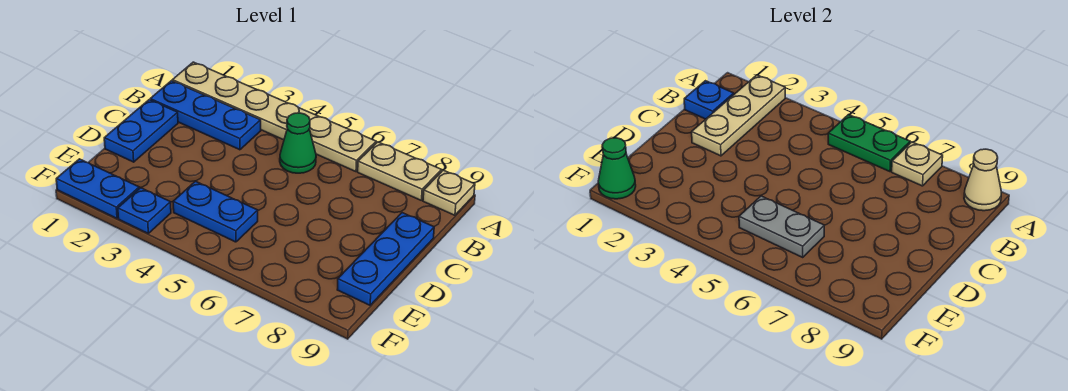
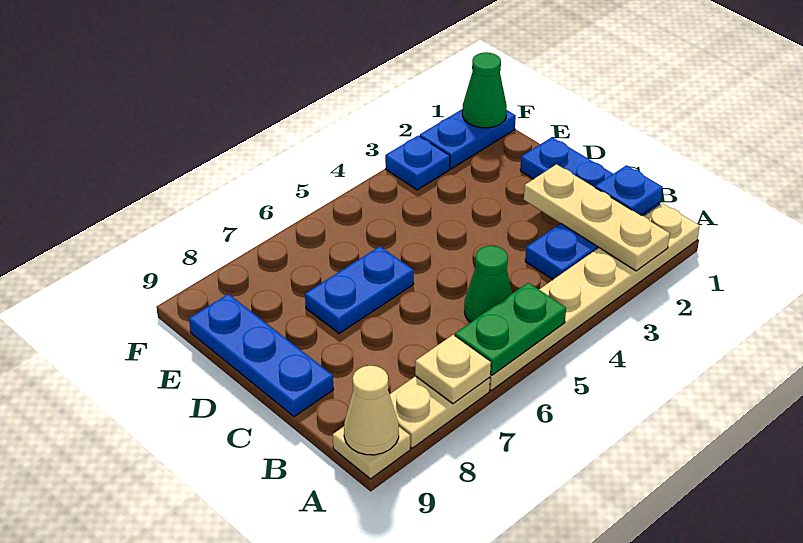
blue 1x2 plate [173,181,258,242] -> blue 1x2 plate moved to [305,246,414,333]
grey 1x2 plate [739,196,824,257] -> none

